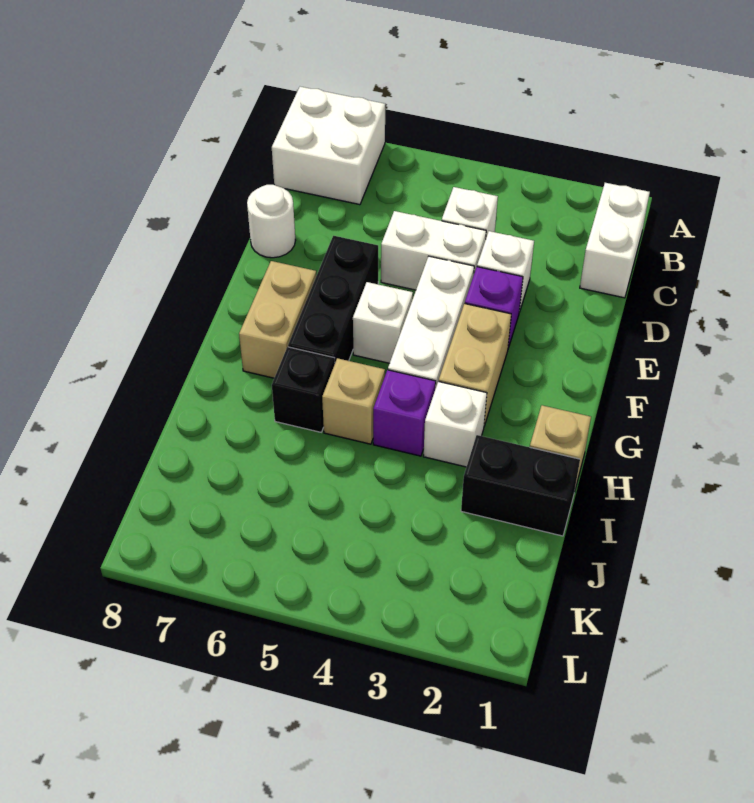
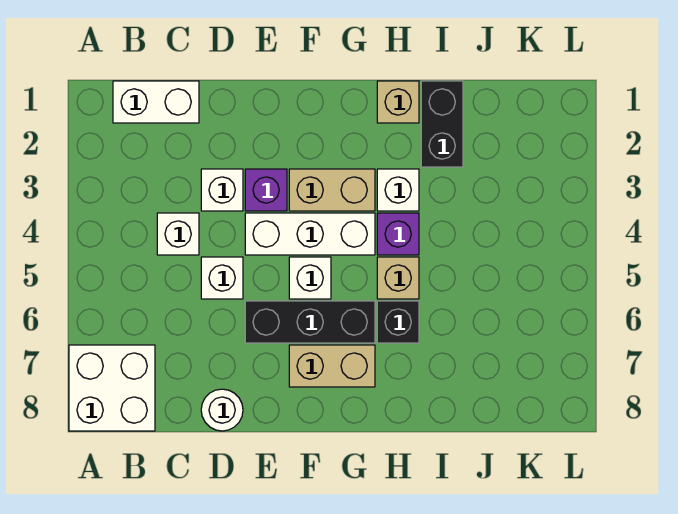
white 1x2 brick [381,211,486,290] -> white 1x1 brick [201,257,243,299]

